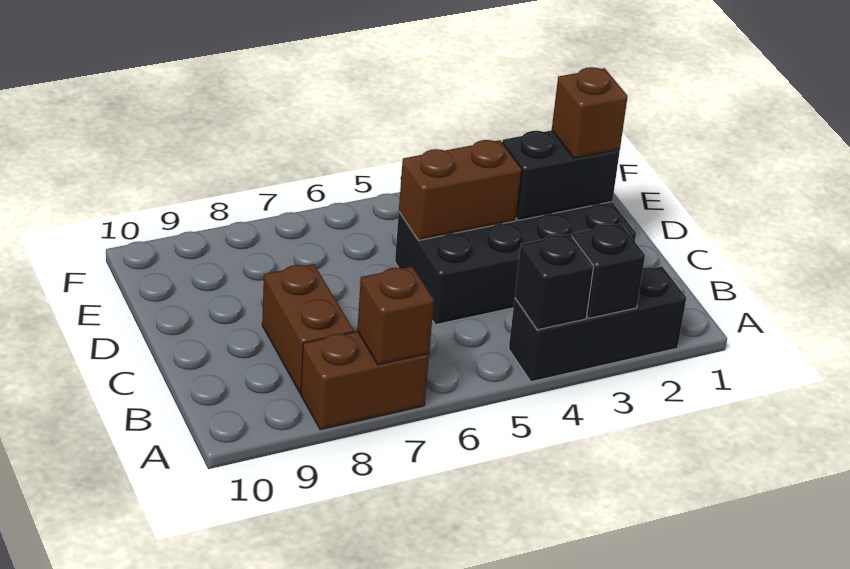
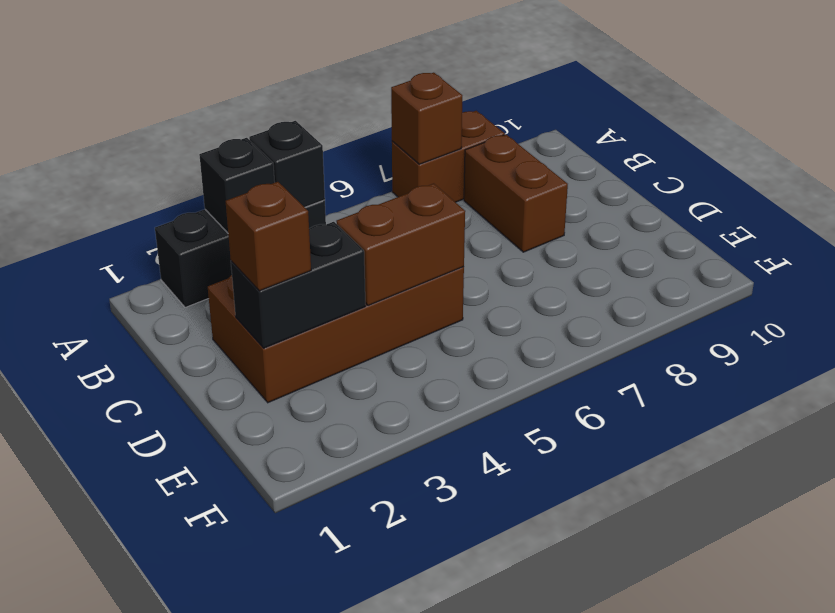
black 2x4 brick [395,202,636,325] -> brown 2x4 brick [208,267,464,403]

